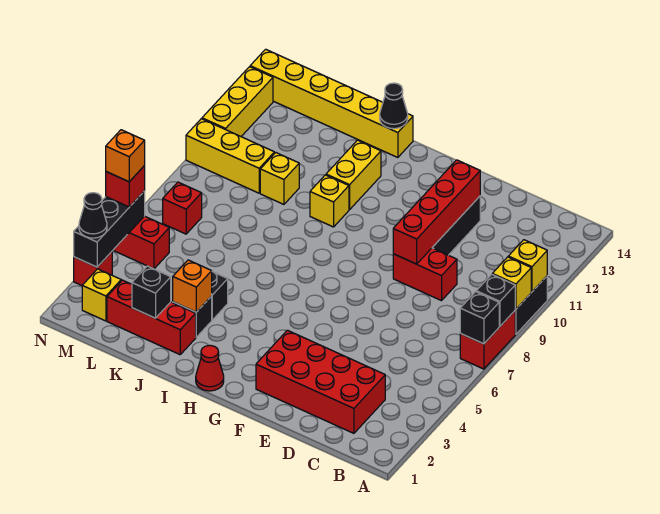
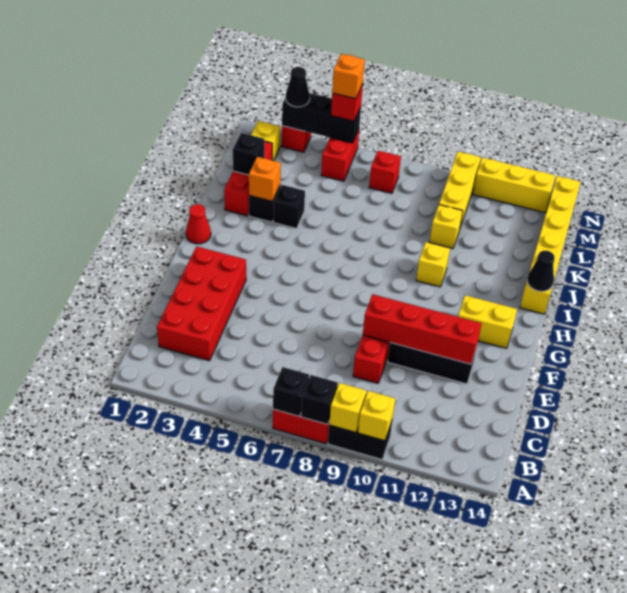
yellow 1x2 brick [326,140,381,210] -> yellow 1x2 brick moved to [458,295,517,348]

